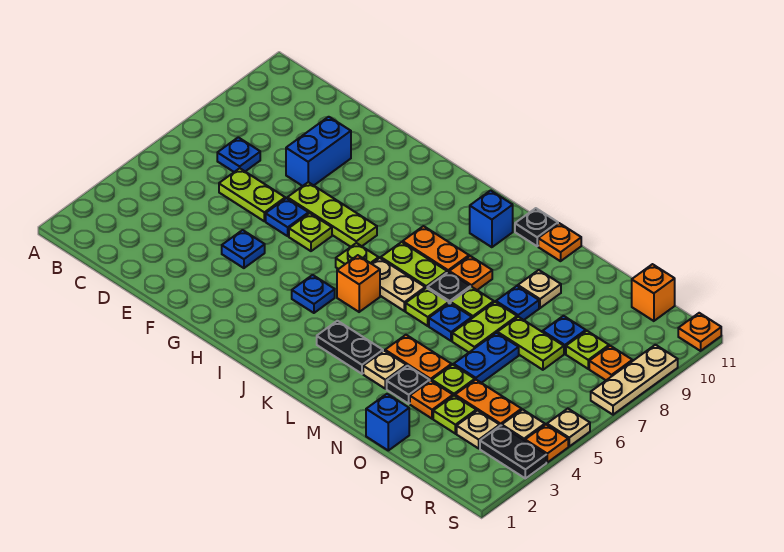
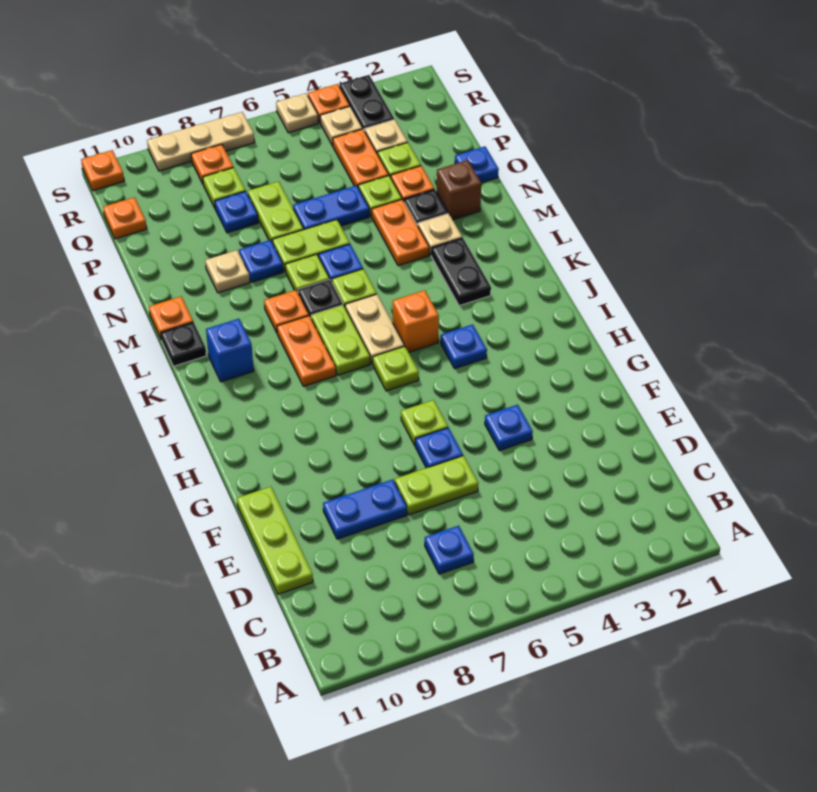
lime 1x2 plate [219,168,285,221] -> lime 1x2 plate turned to [395,456,478,515]
blue 1x2 brick [286,117,351,186] -> blue 1x2 plate [323,479,407,539]
lime 1x3 plate [287,182,377,247] -> lime 1x3 plate moved to [237,487,313,594]
none -> brown 1x1 brick [437,160,481,220]
blue 1x1 brick [366,394,409,450] -> blue 1x1 plate [455,146,499,183]
orange 1x1 brick [632,264,675,321] -> orange 1x1 plate [103,197,147,239]

